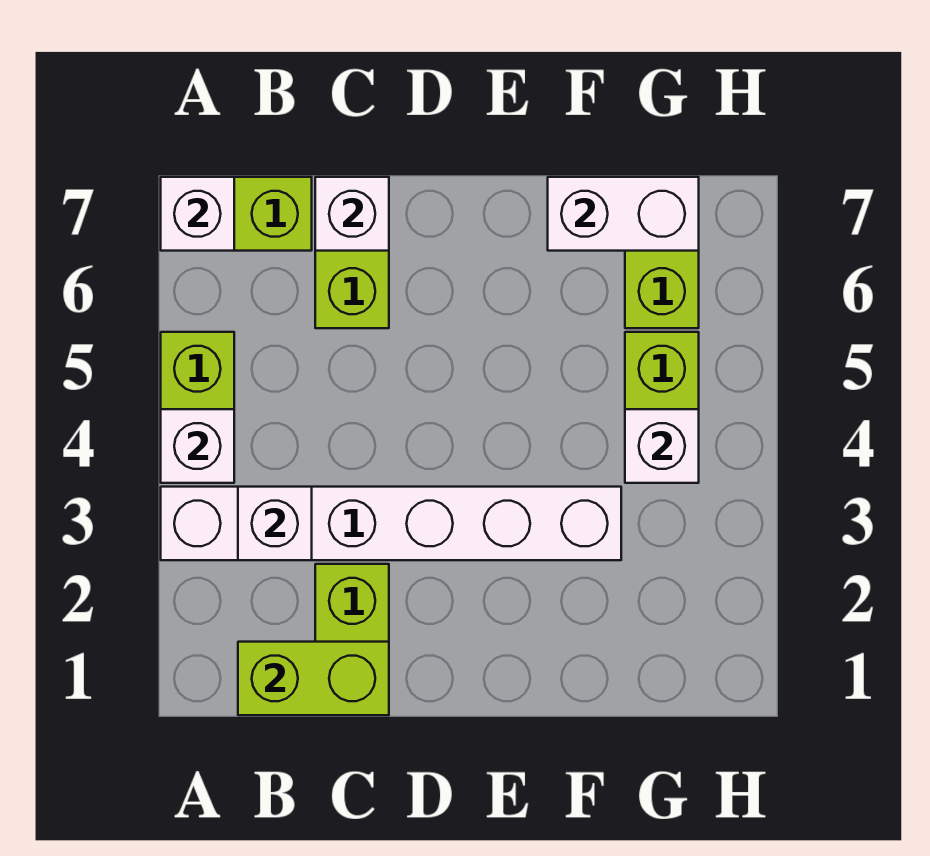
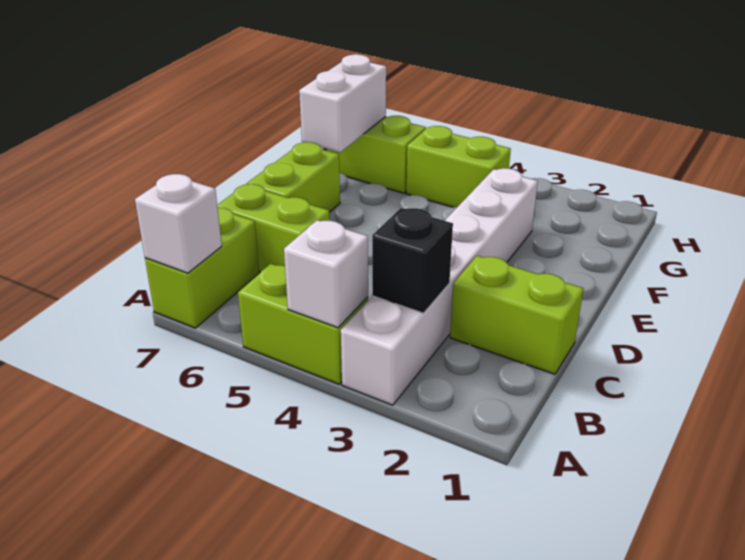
lime 1x2 brick [238,642,389,715] -> lime 1x2 brick moved to [247,142,340,212]
white 1x1 brick [238,487,312,560] -> black 1x1 brick [372,208,453,313]
white 1x1 brick [315,177,389,251] -> none
white 1x1 brick [625,409,699,483] -> none

